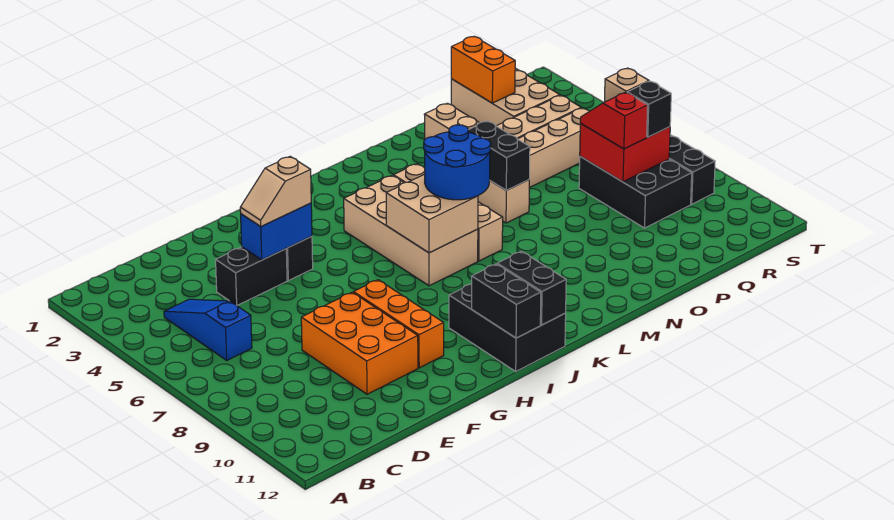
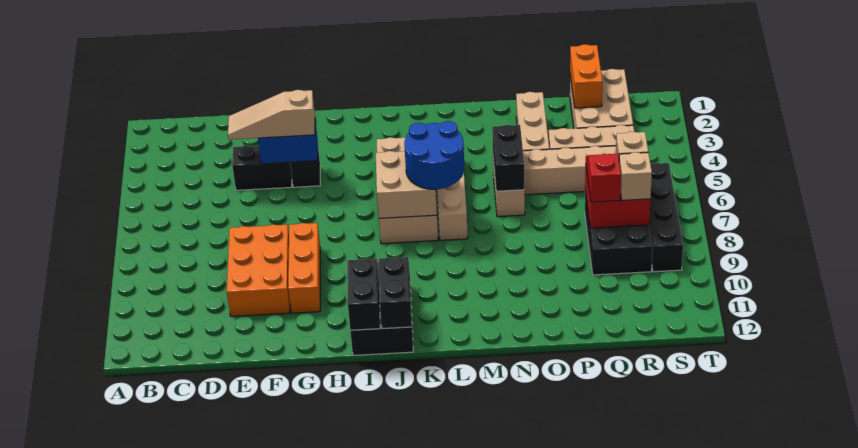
blue 1x3 slope [164,299,252,360] -> none
tan 1x2 slope [240,156,311,226] -> tan 1x3 slope [228,90,315,140]
black 1x1 brick [627,81,671,137] -> tan 1x1 brick [619,152,652,200]

